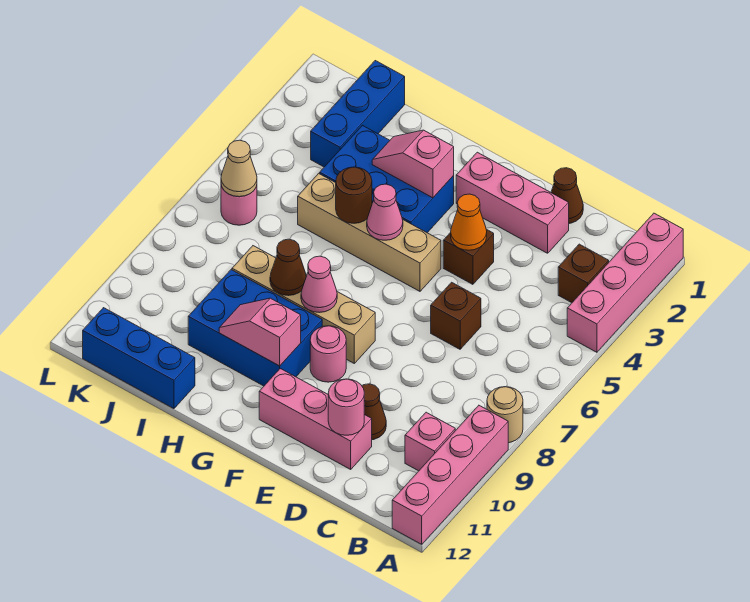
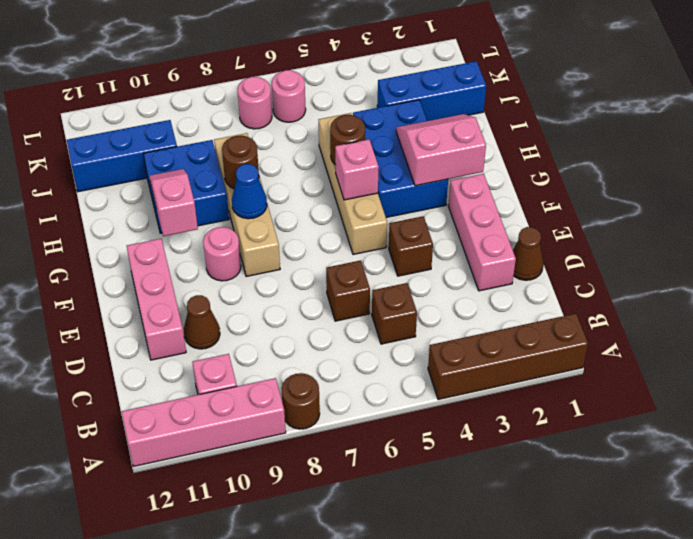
pink 1x4 brick [567,213,683,352] -> brown 1x4 brick [428,314,588,400]
tan 1x1 round brick [487,387,523,443] -> brown 1x1 round brick [281,373,320,429]
brown 1x1 brick [558,244,609,303] -> brown 1x1 brick moved to [372,283,417,344]
pink 1x1 round brick [328,379,364,435] -> pink 1x1 round brick moved to [237,77,272,129]
orange 1x1 cone [451,194,487,250] -> none
pink 1x2 slope [372,130,454,198] -> pink 2x2 slope [396,114,486,186]
pink 1x1 cone [367,184,403,240] -> pink 1x1 brick [335,140,379,200]
pink 1x1 cone [301,256,337,313] -> blue 1x1 cone [232,164,267,219]
blue 2x3 brick [188,270,322,386] -> blue 2x2 brick [143,140,229,233]
brown 1x1 cone [270,239,306,296] -> brown 1x1 round brick [222,136,259,189]
blue 1x3 brick [83,308,195,409] -> blue 1x3 brick turned to [67,120,177,192]
tan 1x1 cone [221,140,257,197] -> none

